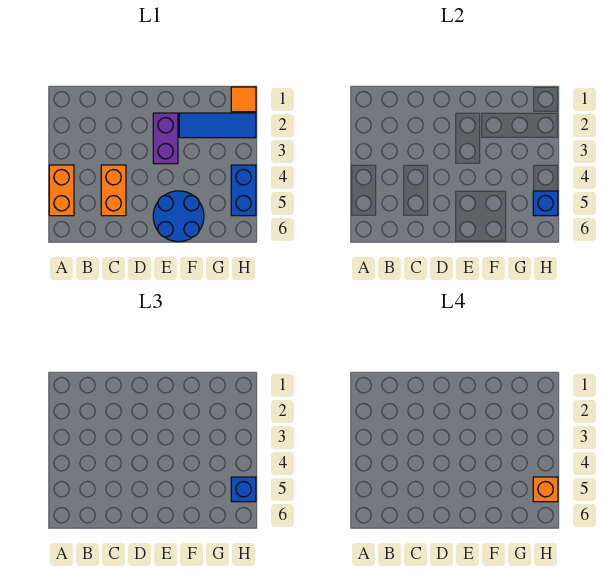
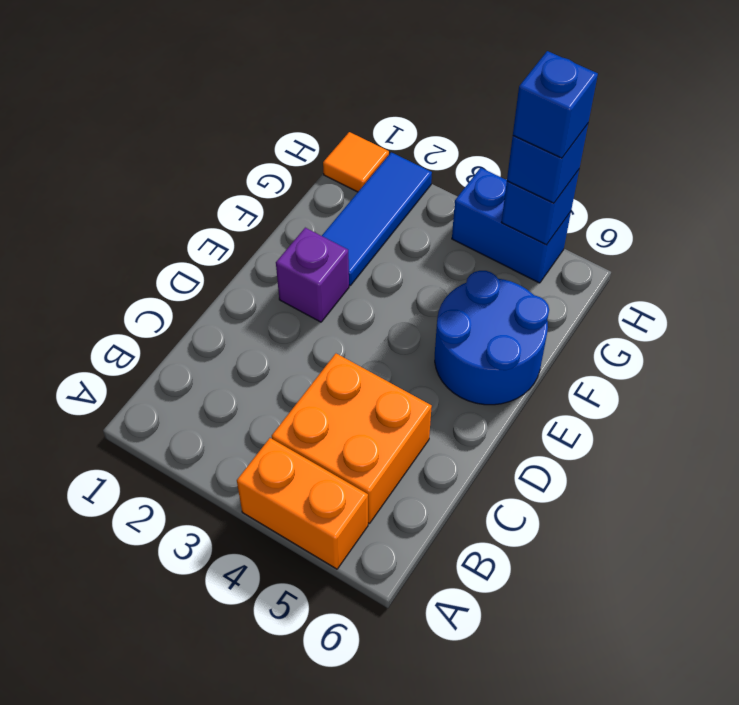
orange 1x2 brick [101,165,126,216] -> orange 2x2 brick [272,354,432,524]
purple 1x2 brick [153,113,178,164] -> purple 1x1 brick [276,228,349,322]
orange 1x1 brick [533,477,558,502] -> blue 1x1 brick [513,51,598,158]

